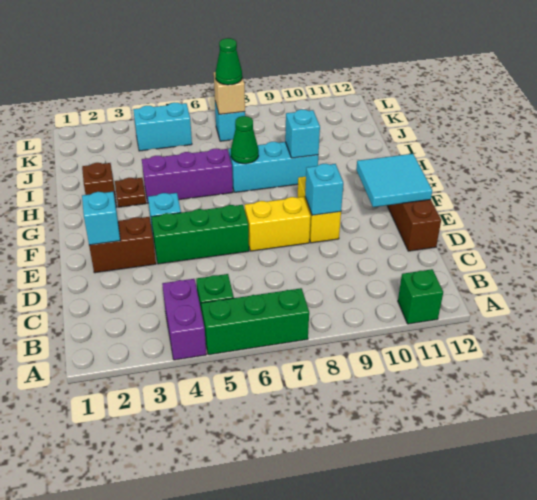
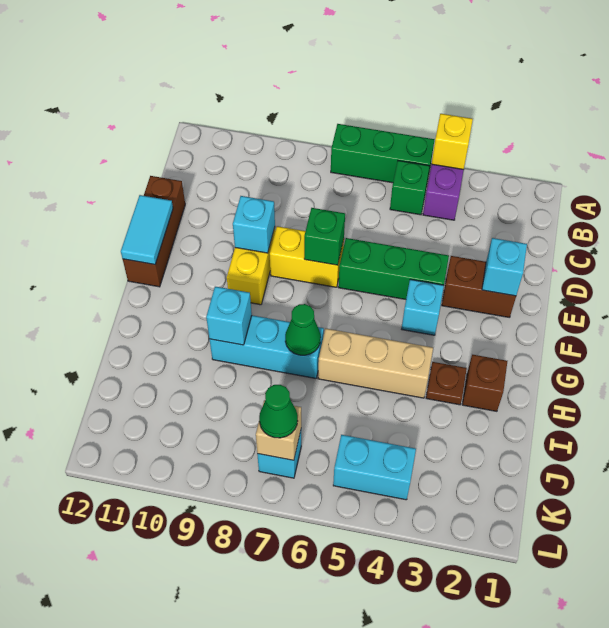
none -> yellow 1x1 brick [432,114,473,170]
green 1x1 brick [398,269,443,324] -> green 1x1 brick moved to [304,208,345,265]
cyan 2x2 tile [356,154,432,207] -> cyan 1x2 tile [121,195,173,264]
purple 1x3 brick [142,149,233,203] -> tan 1x3 brick [318,329,433,398]

